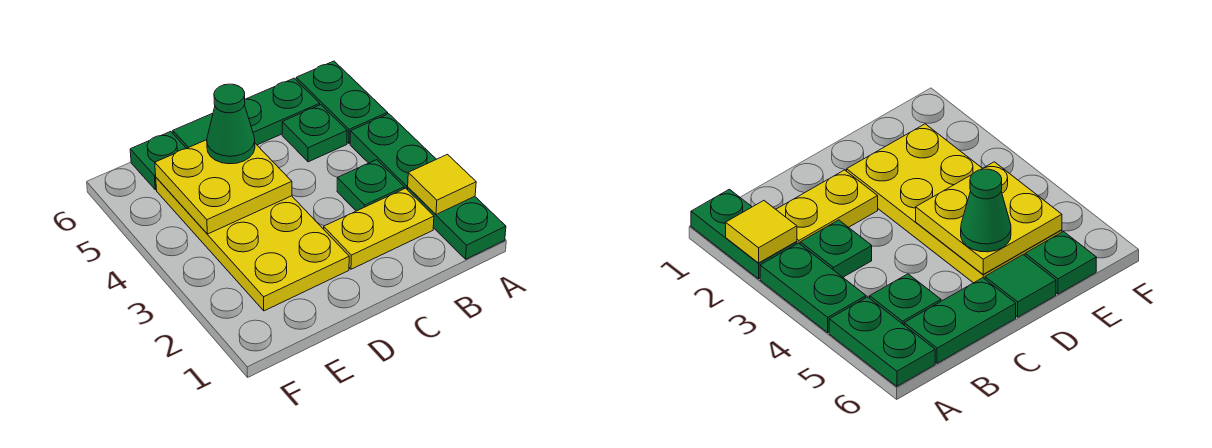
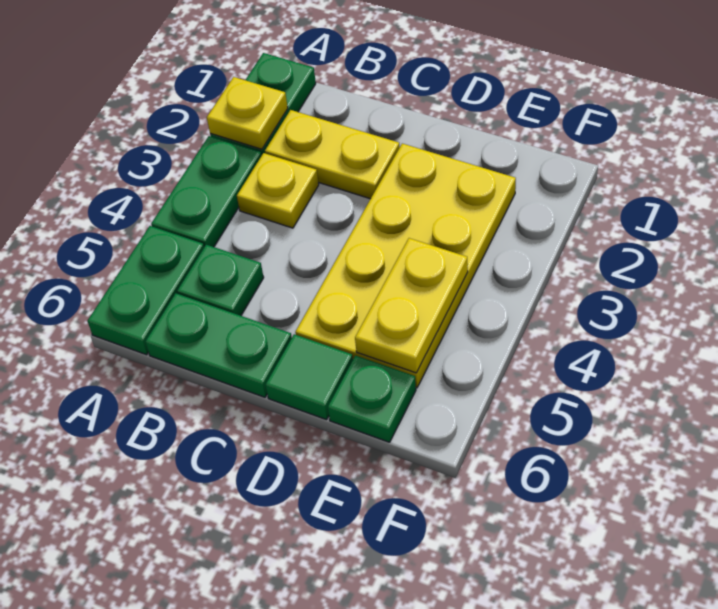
yellow 1x1 tile [408,154,476,214] -> yellow 1x1 plate [207,77,288,149]
green 1x1 plate [337,160,404,211] -> yellow 1x1 plate [237,153,319,228]
yellow 2x2 plate [155,140,292,234] -> yellow 1x2 plate [355,238,468,373]
green 1x1 cone [207,84,255,164] -> none

